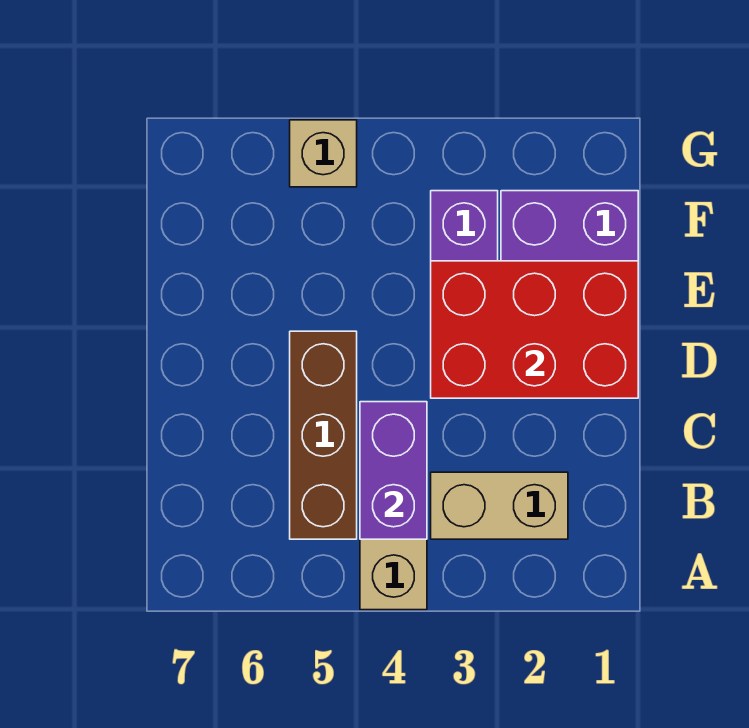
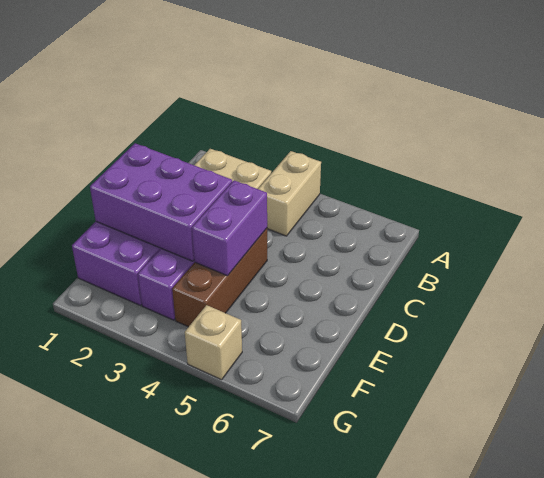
purple 1x2 brick [360,402,427,539] -> purple 1x2 brick moved to [192,180,267,276]
brown 1x3 brick [290,331,357,539] -> brown 1x3 brick moved to [172,228,267,327]
red 2x3 brick [431,261,638,398] -> purple 2x3 brick [90,143,232,261]

